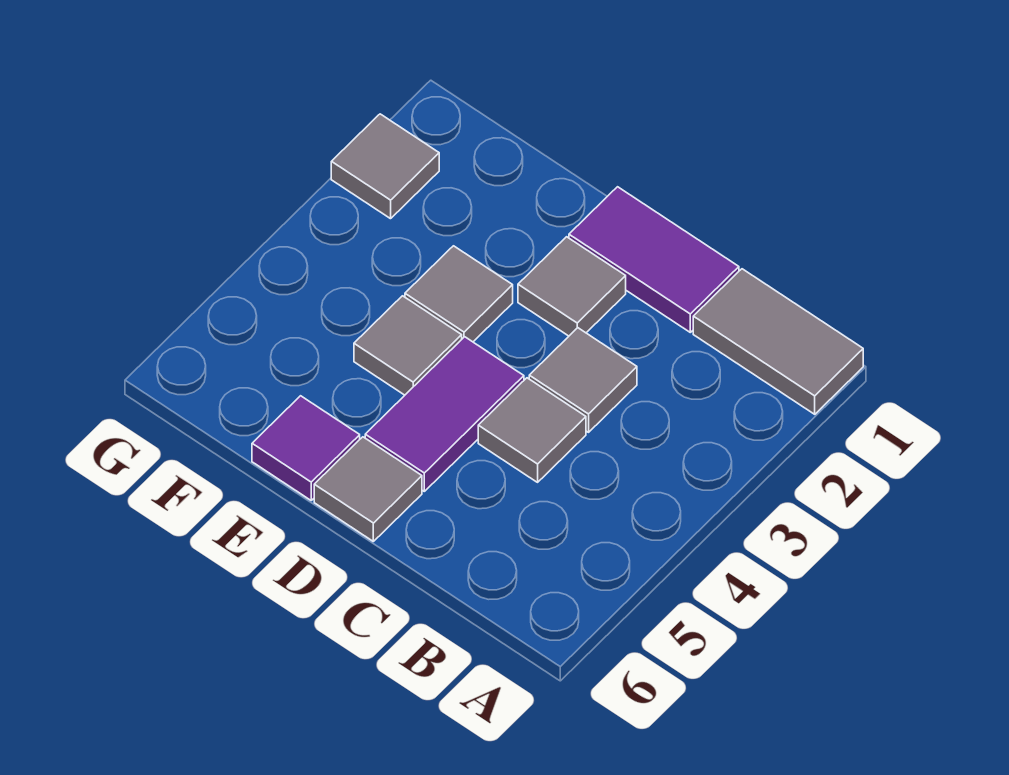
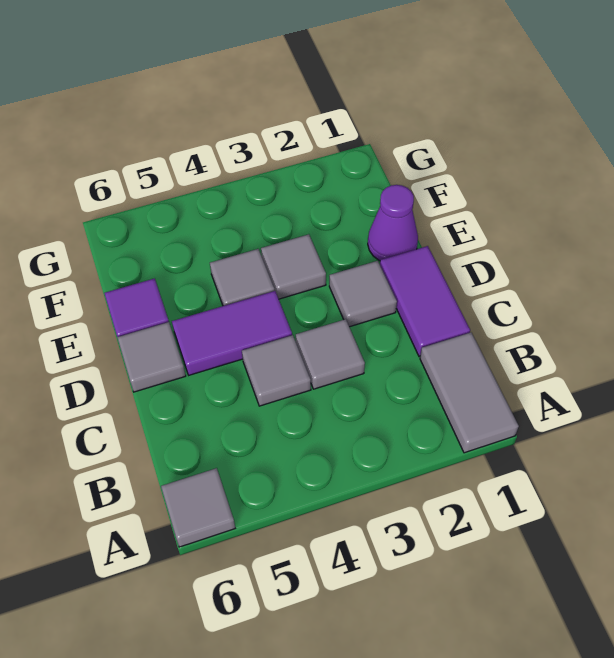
none -> purple 1x1 cone [368,185,418,261]
grey 1x1 tile [331,114,439,219] -> grey 1x1 tile moved to [161,468,235,547]

